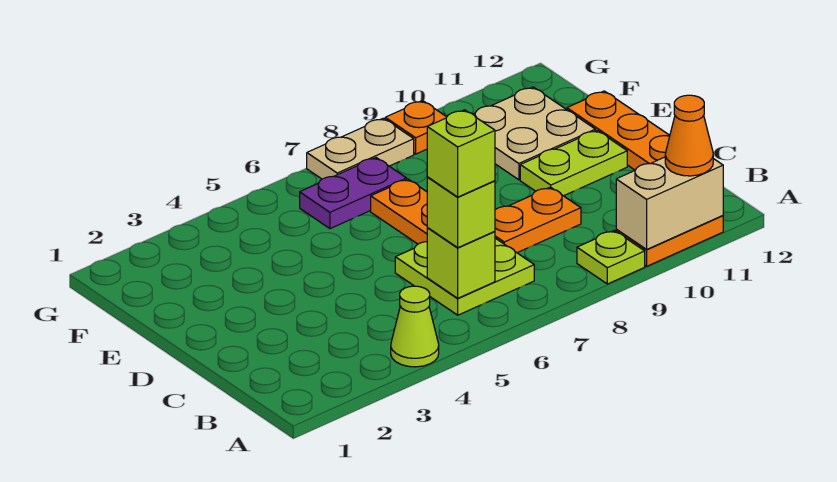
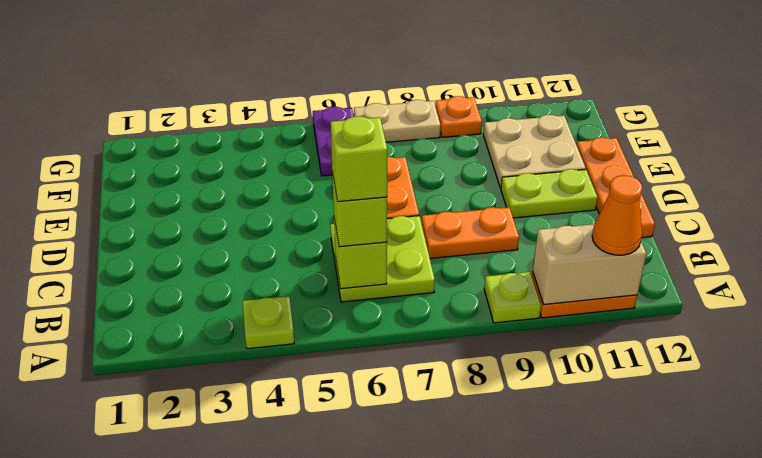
lime 1x1 cone [391,286,439,367] -> lime 1x1 plate [243,296,294,349]
purple 1x2 plate [300,158,407,229] -> purple 1x2 plate turned to [313,107,354,176]

